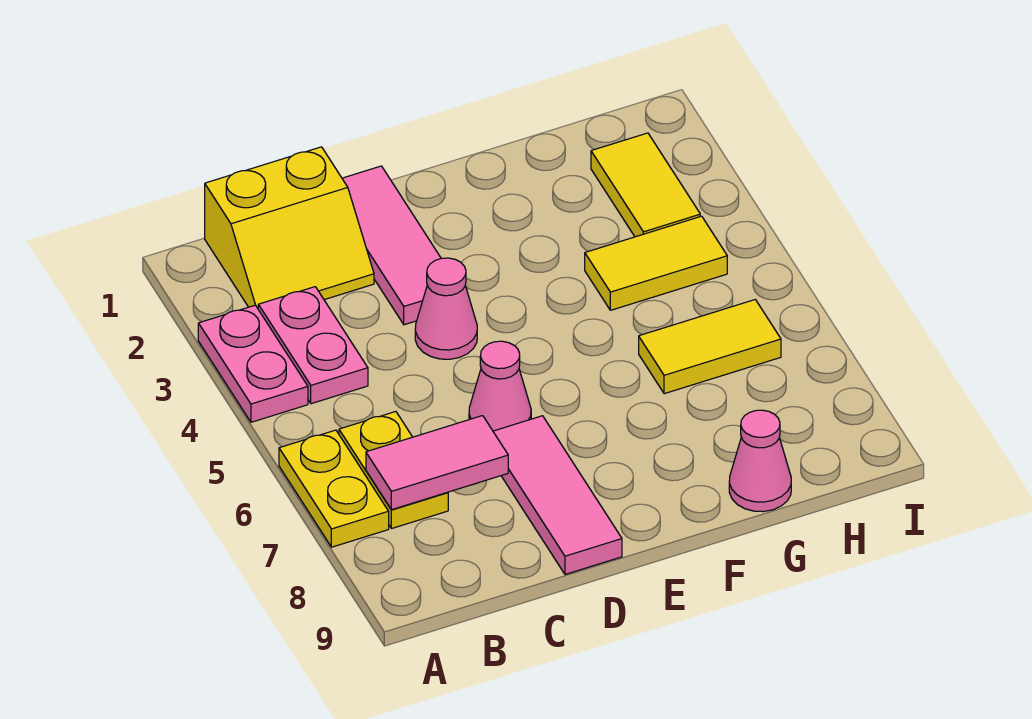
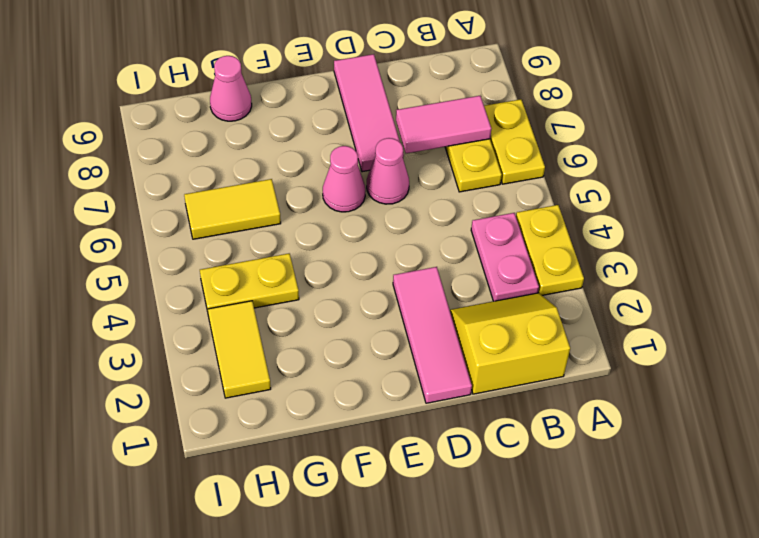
pink 1x2 plate [198,305,308,422] -> yellow 1x2 plate [516,205,584,295]
pink 1x1 cone [415,258,477,359] -> pink 1x1 cone moved to [323,146,365,212]
yellow 1x2 tile [585,216,727,310] -> yellow 1x2 plate [200,253,299,312]

